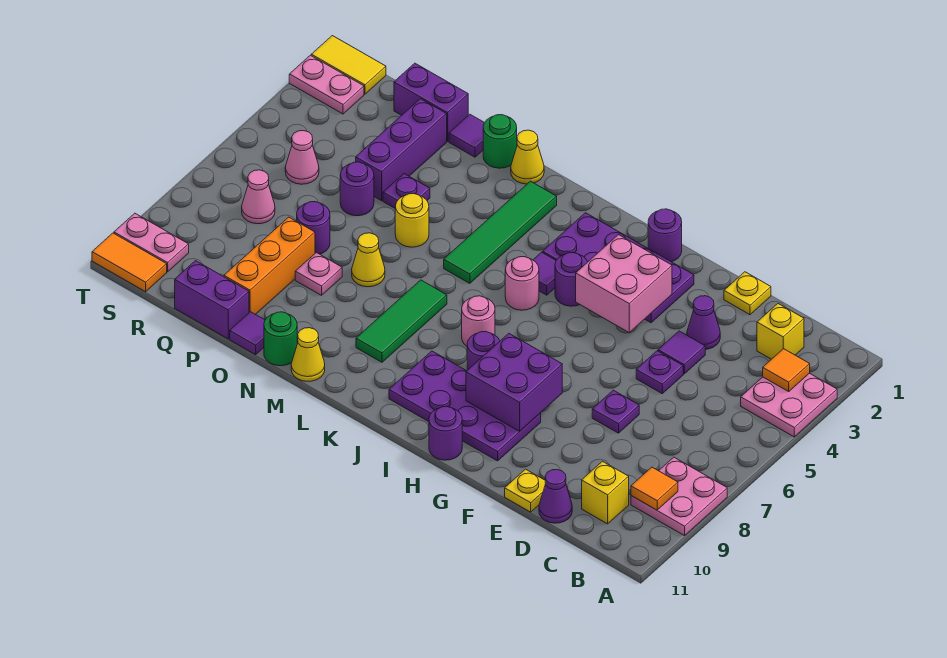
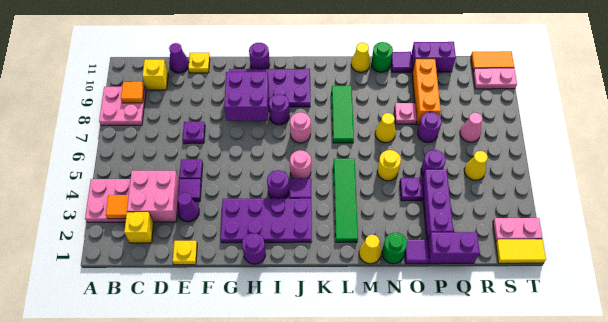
pink 2x2 brick [576,235,672,332] -> pink 2x2 brick moved to [127,171,179,222]
pink 1x1 cone [285,131,319,184] -> yellow 1x1 cone [464,151,488,180]

